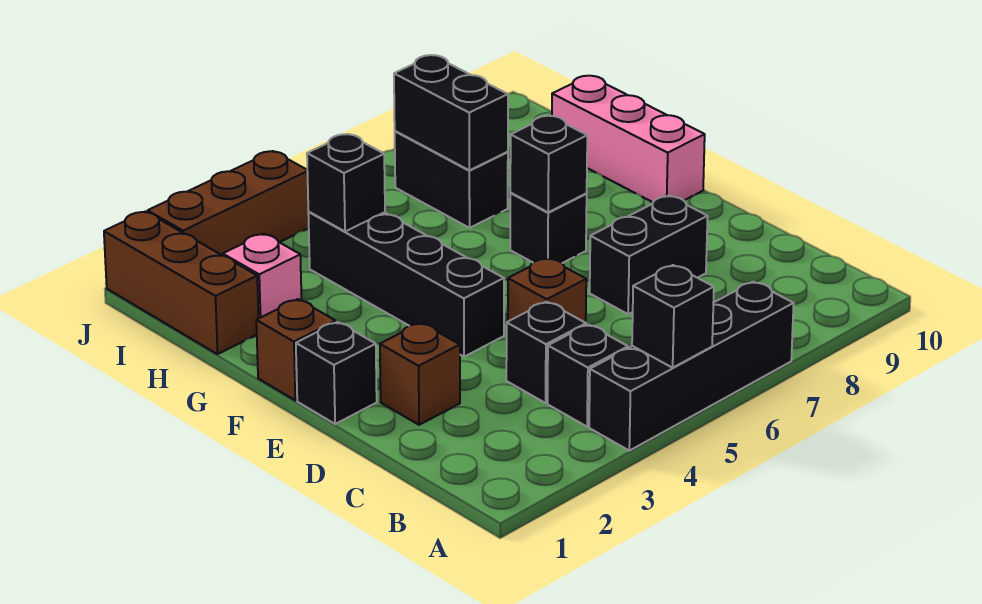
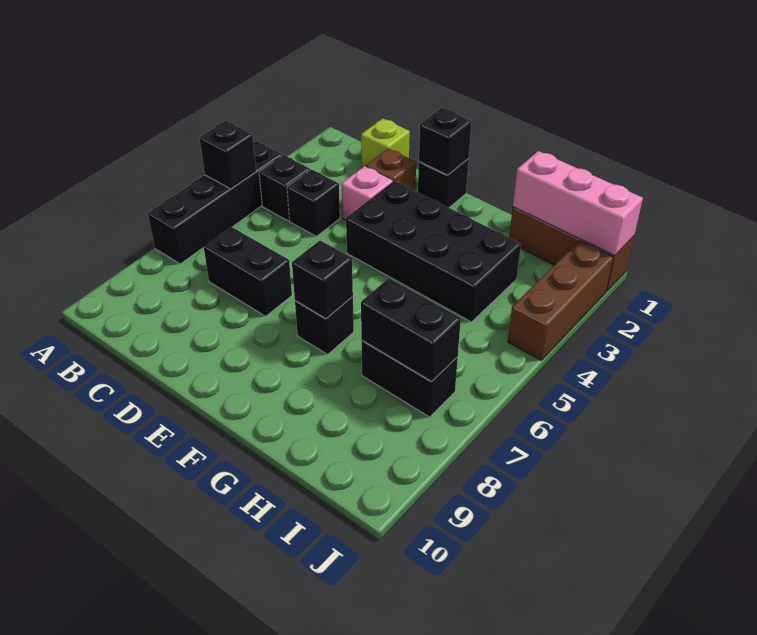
none -> lime 1x1 brick [361,119,410,168]
brown 1x1 brick [508,258,586,323] -> none
black 1x2 brick [590,196,708,314] -> black 1x2 brick turned to [204,227,292,316]
black 1x4 brick [308,212,504,357] -> black 2x4 brick [346,181,521,322]
brown 1x1 brick [256,299,336,400] -> none
pink 1x3 brick [552,76,705,202] -> pink 1x3 brick moved to [513,151,643,256]
pink 1x1 brick [223,234,302,318] -> pink 1x1 brick moved to [341,166,393,220]
black 1x1 brick [307,134,385,232] -> black 1x1 brick moved to [419,108,472,175]

